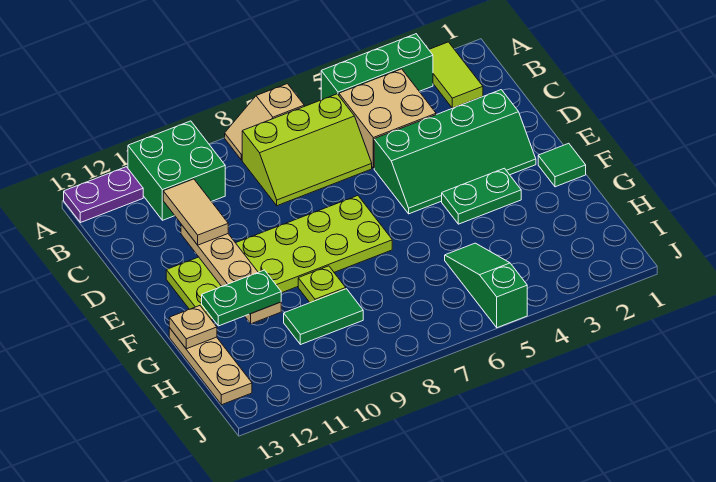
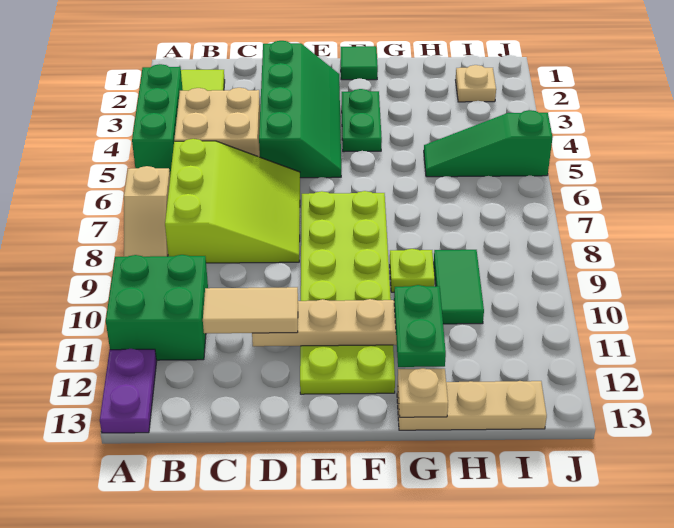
lime 2x3 slope [242,94,372,206] -> lime 3x3 slope [165,139,300,263]
none -> tan 1x1 plate [456,65,496,102]

